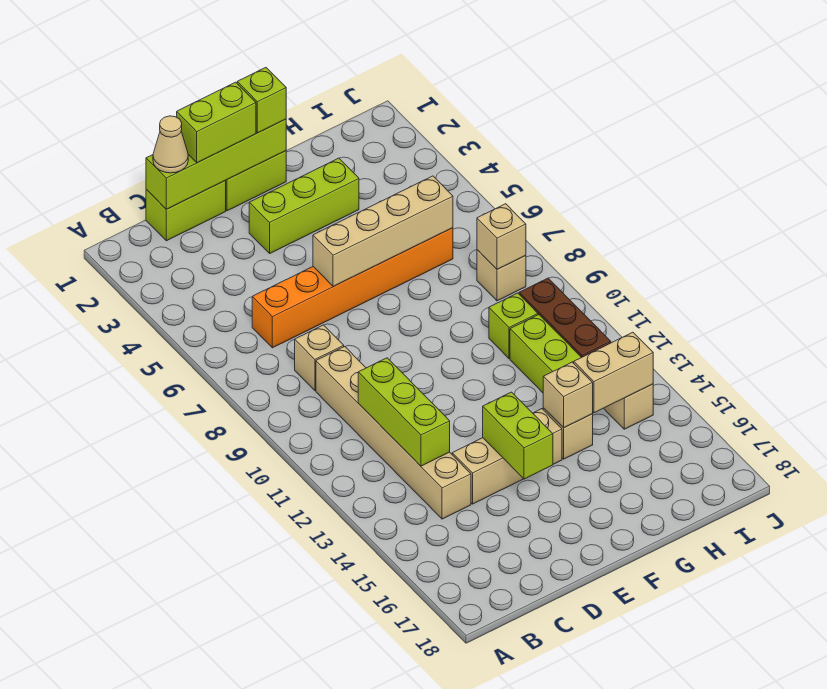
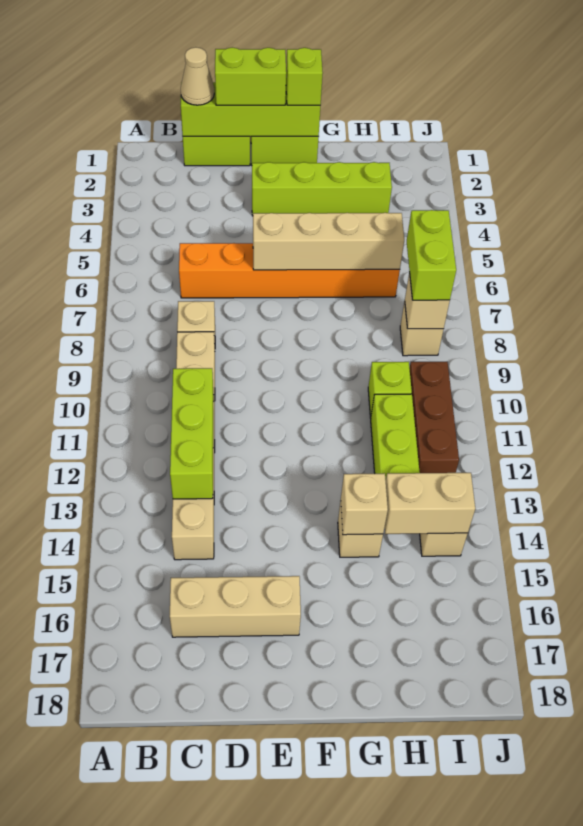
tan 1x3 brick [452,409,562,504] -> tan 1x3 brick moved to [170,576,301,637]
lime 1x3 brick [249,158,359,253] -> lime 1x4 brick [252,162,392,216]
lime 1x2 brick [483,392,553,479] -> lime 1x2 brick moved to [407,210,456,300]

